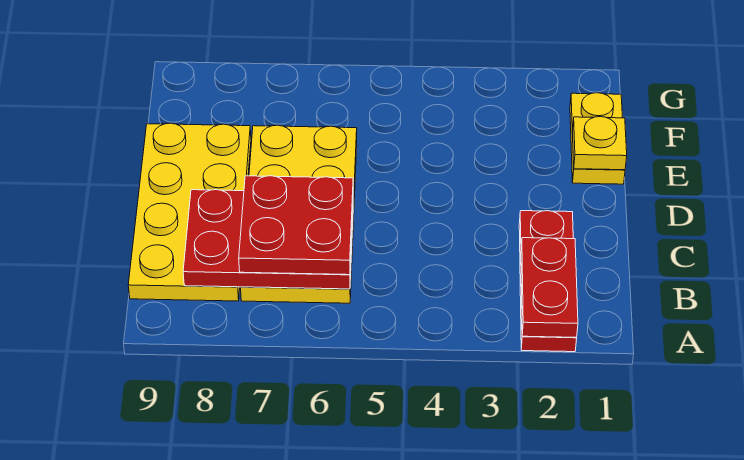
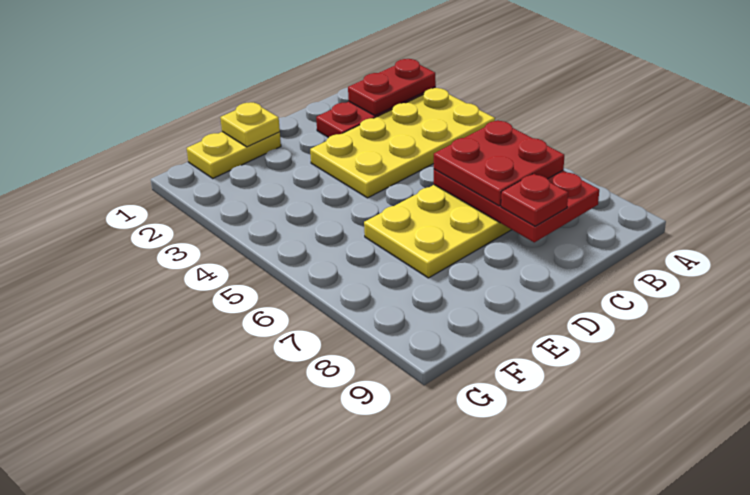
yellow 2x4 plate [128,123,251,301] -> yellow 2x4 plate moved to [310,88,495,198]
none -> red 1x1 plate [501,174,568,226]

